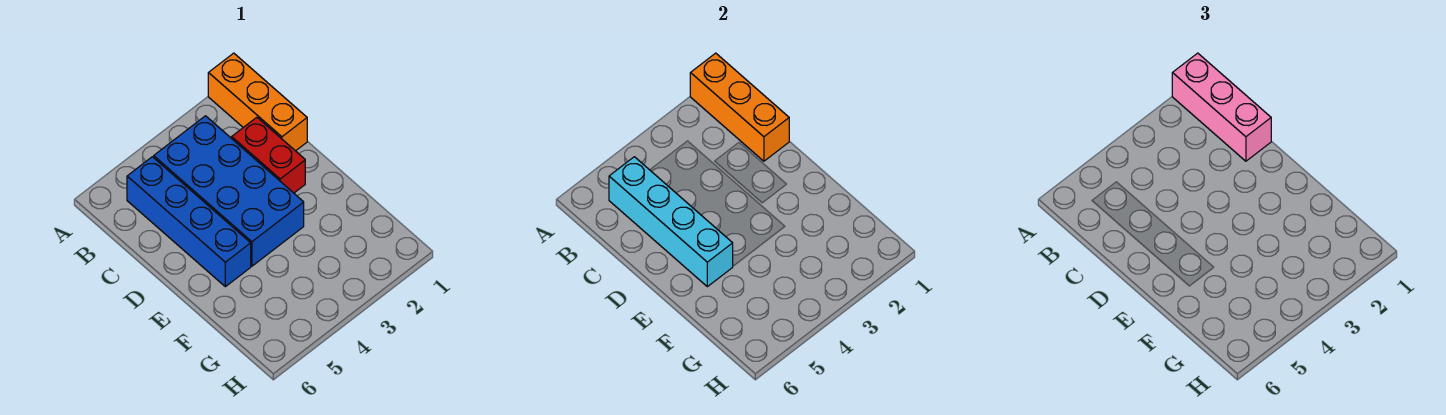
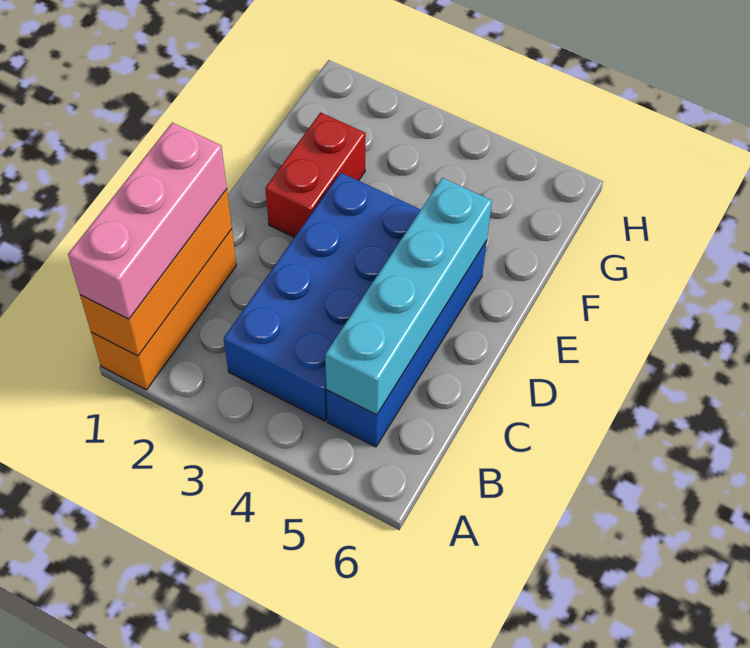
red 1x2 brick [232,117,305,193] -> red 1x2 brick moved to [265,113,366,237]

